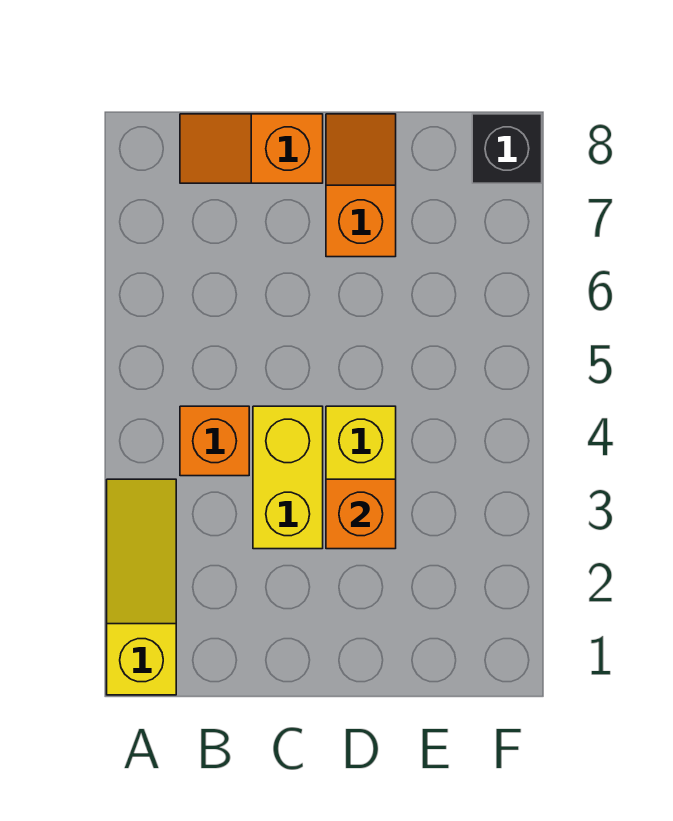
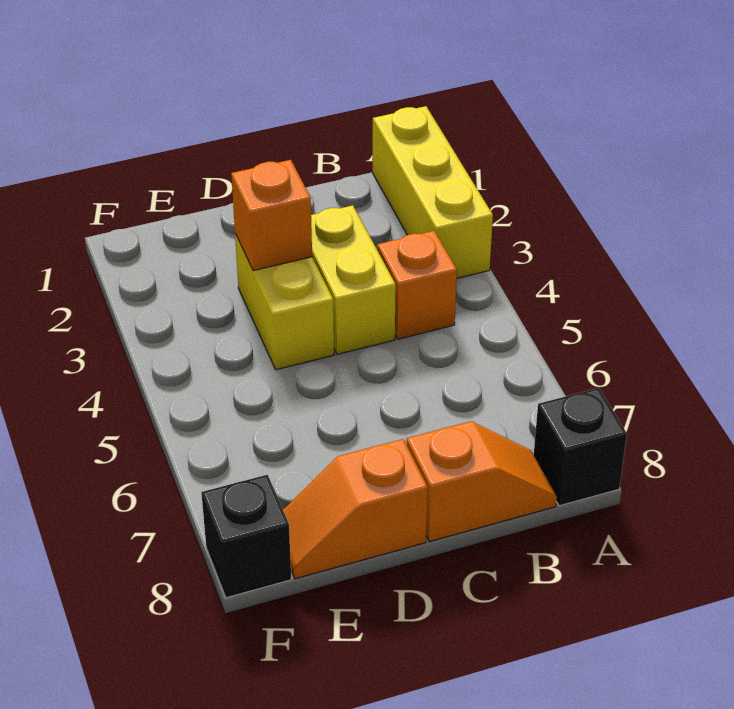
yellow 1x3 slope [107,479,176,695] -> yellow 1x3 brick [373,106,493,278]
none -> black 1x1 brick [534,388,627,506]
orange 1x2 slope [326,114,396,257] -> orange 1x2 slope turned to [283,439,428,579]

